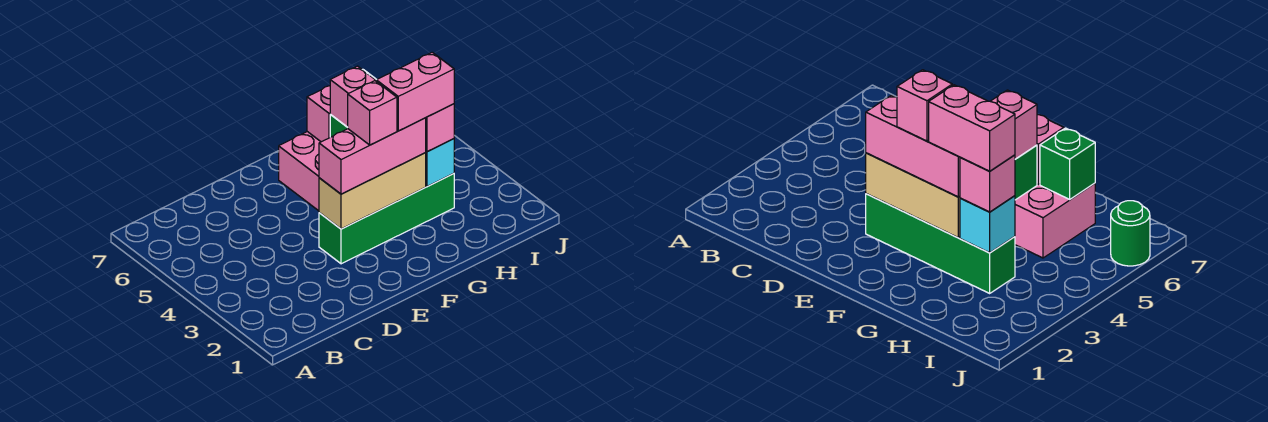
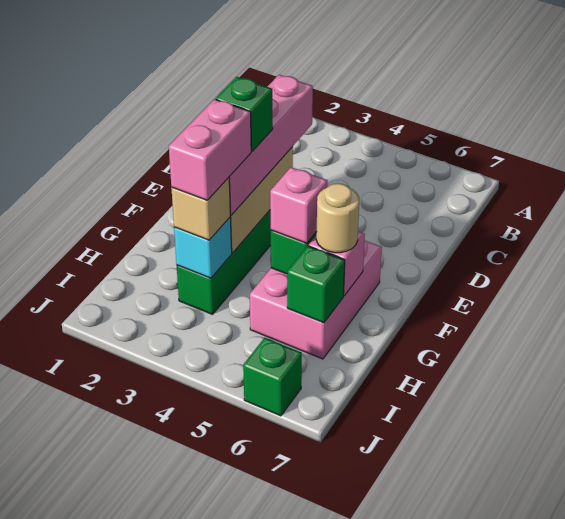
pink 1x3 brick [319,118,426,194] -> pink 1x4 brick [229,75,313,215]
pink 1x1 brick [347,81,397,145] -> green 1x1 brick [216,77,273,151]
none -> tan 1x1 round brick [316,183,359,253]
pink 1x1 brick [426,104,454,152] -> tan 1x1 brick [171,178,230,240]
green 1x1 round brick [1111,201,1150,266] -> green 1x1 brick [243,338,302,416]

